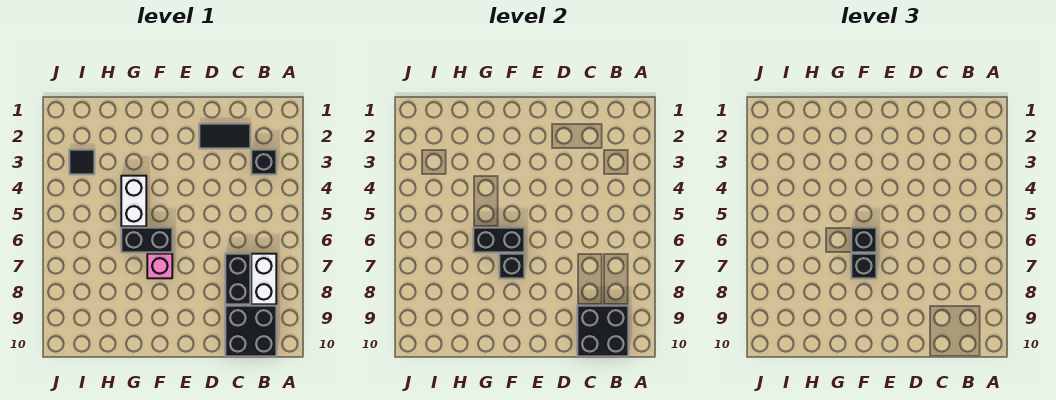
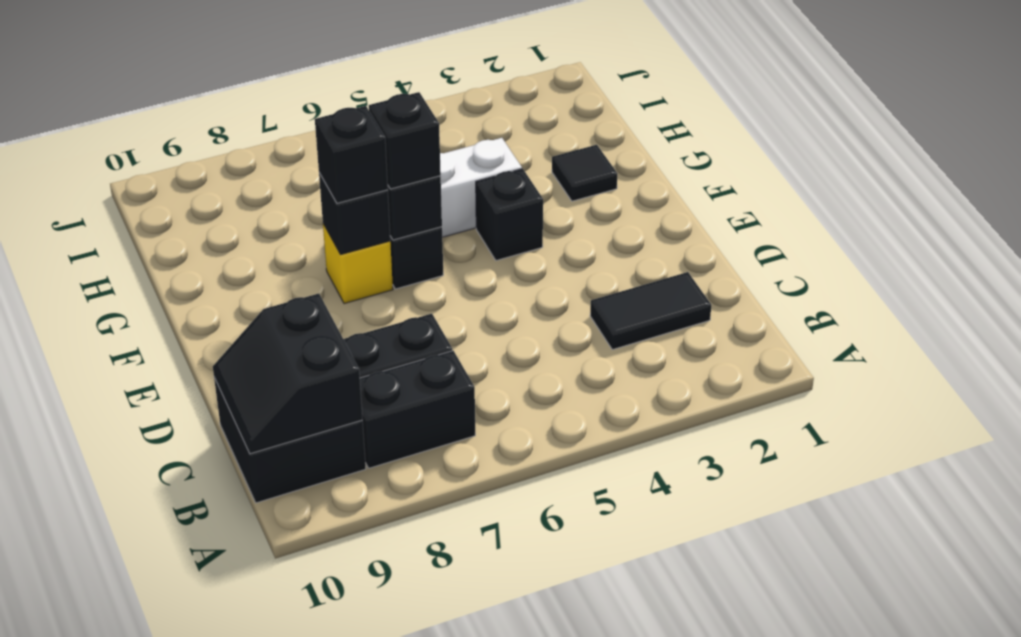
black 1x1 brick [251,150,276,174] -> black 1x1 brick moved to [476,169,543,261]
white 1x2 brick [251,254,276,304] -> black 1x2 brick [360,351,475,468]
black 2x2 brick [577,306,628,356] -> black 2x2 slope [213,293,363,454]
black 1x2 tile [199,124,250,148] -> black 1x2 tile turned to [590,272,711,350]
pink 1x1 brick [147,254,172,278] -> yellow 1x1 brick [323,224,393,304]
black 1x1 tile [69,150,94,174] -> black 1x1 tile moved to [552,145,617,201]

